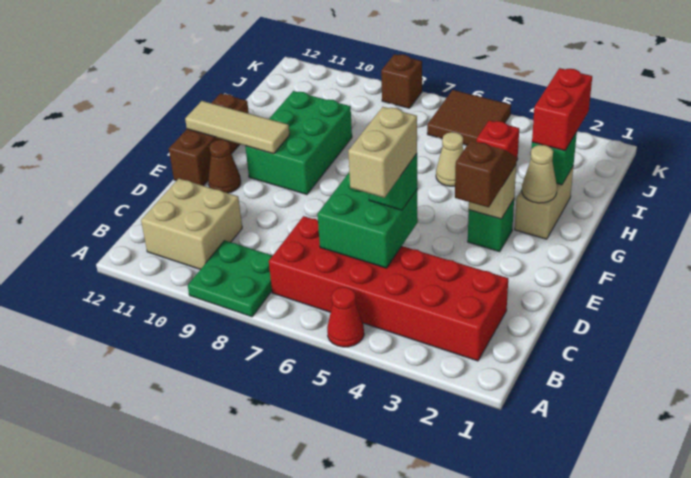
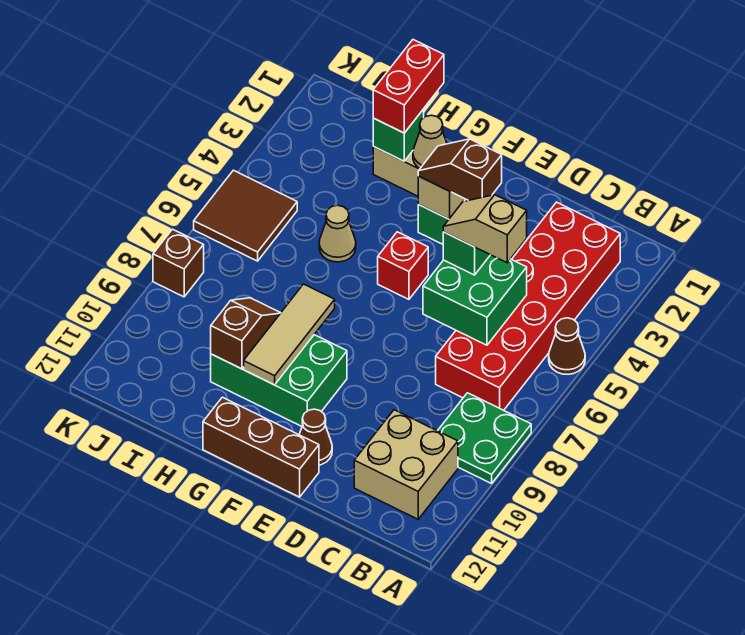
red 1x1 cone [327,287,364,347] -> brown 1x1 cone [549,318,585,374]
tan 1x2 brick [348,107,417,198] -> tan 1x2 slope [443,195,527,263]
tan 1x3 tile [185,101,290,154] -> tan 1x3 tile moved to [244,284,335,385]
red 1x2 brick [532,68,592,151] -> red 1x2 brick turned to [373,40,444,133]
none -> brown 1x2 slope [211,298,281,369]
red 1x1 brick [476,120,519,160] -> red 1x1 brick moved to [378,232,428,299]

